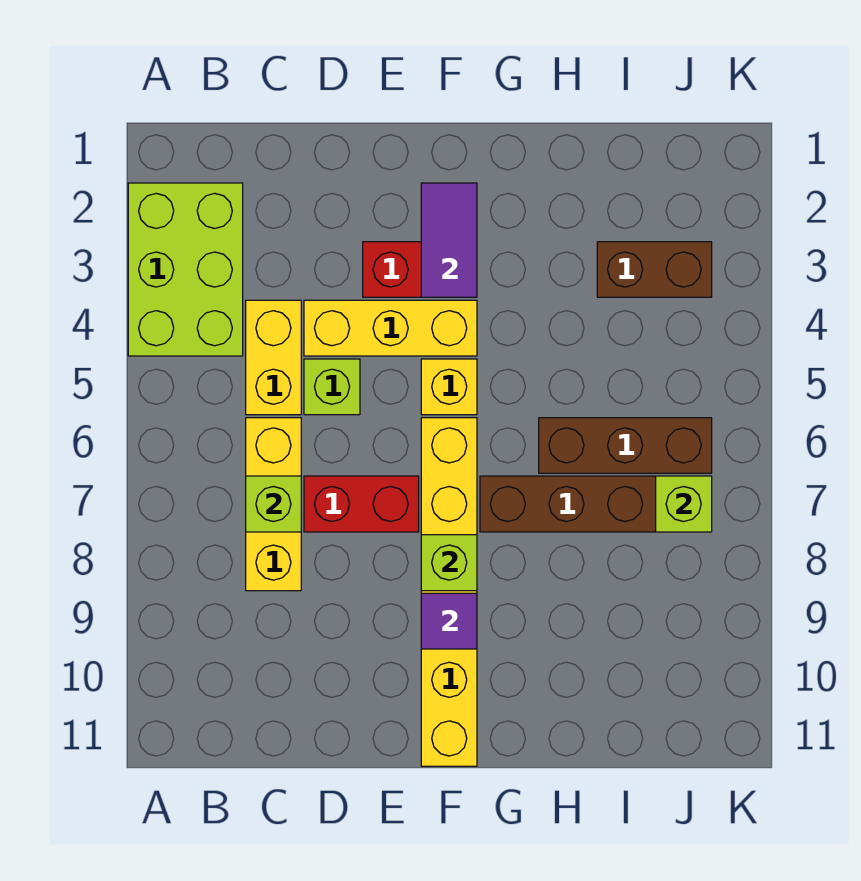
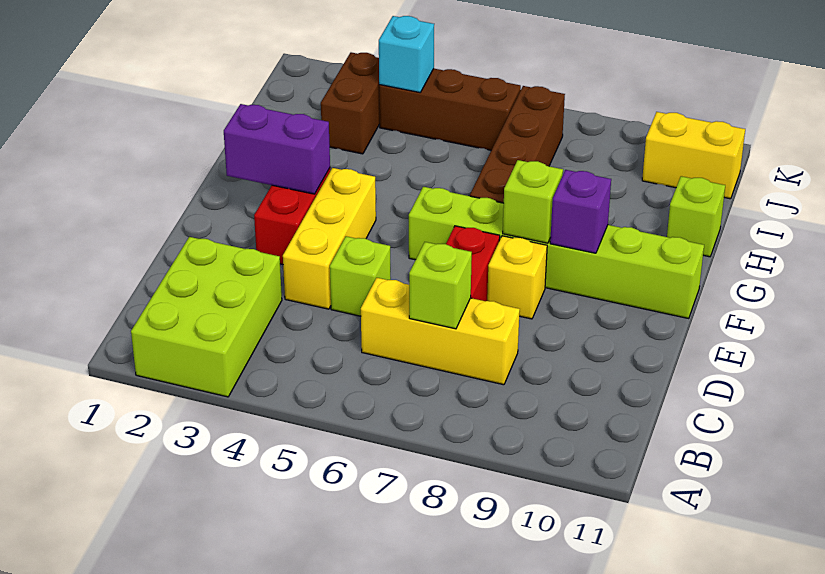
lime 2x3 brick [128,183,243,356] -> lime 2x3 brick turned to [131,237,282,397]
yellow 1x2 brick [246,300,301,415] -> yellow 1x2 brick moved to [642,112,745,199]
purple 1x2 tile [421,183,477,297] -> purple 1x2 brick [224,104,330,194]
yellow 1x1 brick [421,359,477,415] -> yellow 1x1 brick moved to [487,236,547,319]
yellow 1x6 brick [421,418,477,766] -> lime 1x6 brick [409,187,704,319]
purple 1x1 tile [421,593,477,649] -> purple 1x1 brick [550,170,611,253]
brown 1x3 brick [539,418,712,473] -> brown 1x3 brick turned to [379,69,521,150]
none -> cyan 1x1 brick [379,16,434,92]
lime 1x1 brick [656,476,712,532] -> lime 1x1 brick moved to [667,176,725,257]

